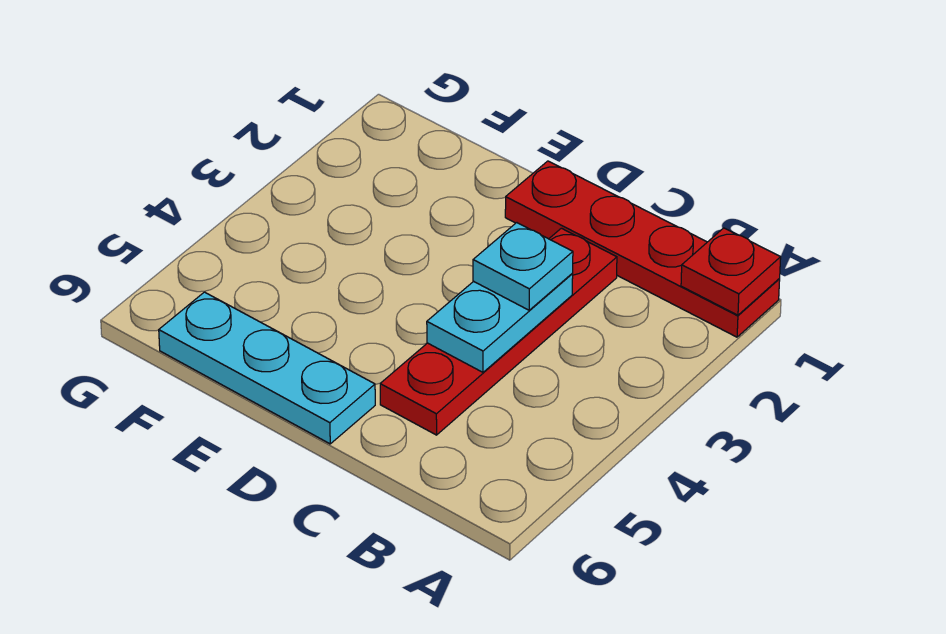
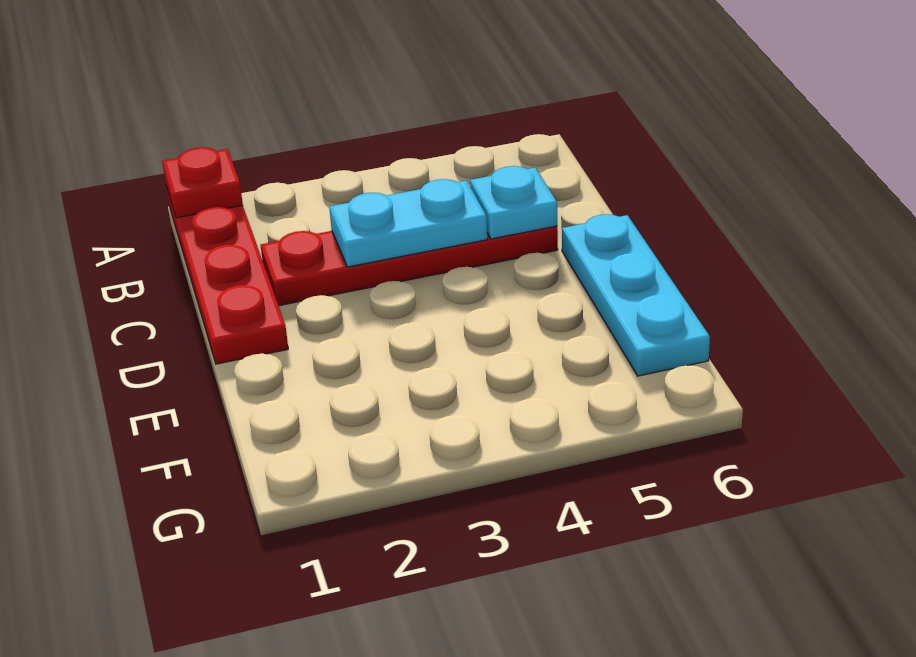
cyan 1x1 plate [473,223,573,310] -> cyan 1x1 plate moved to [470,166,557,239]

